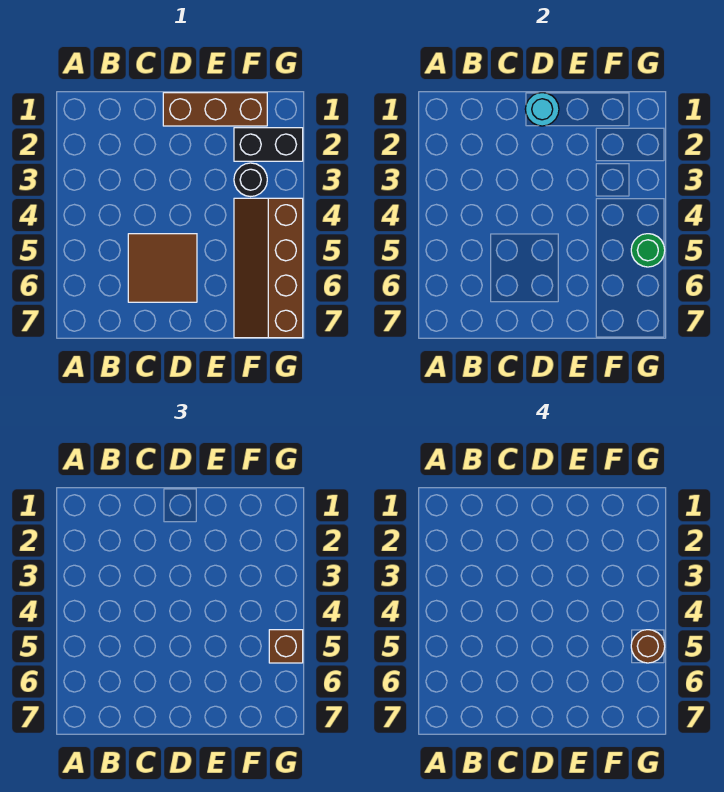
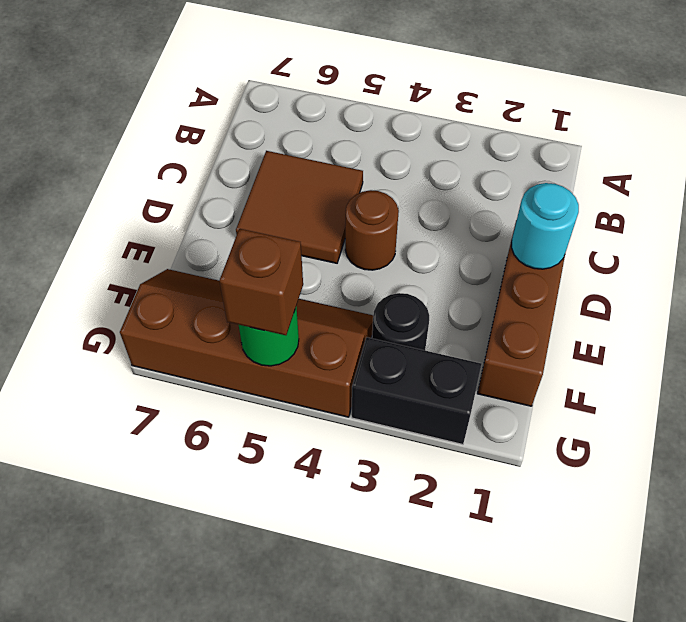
black 1x2 brick [234,128,303,161] -> black 1x2 brick turned to [352,337,482,444]
brown 1x1 round brick [631,630,665,663] -> brown 1x1 round brick moved to [345,190,399,270]

